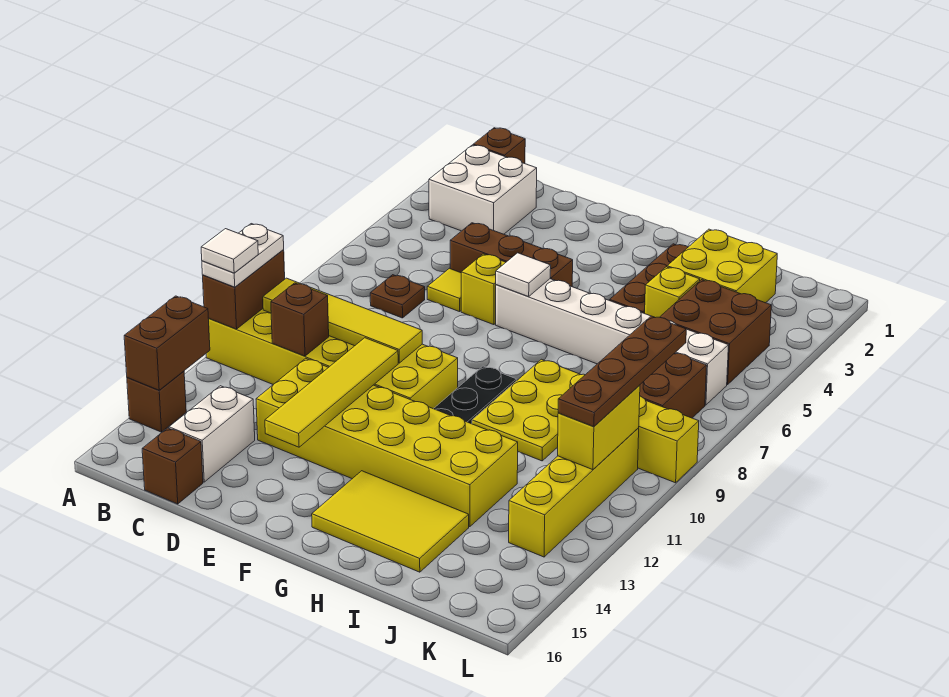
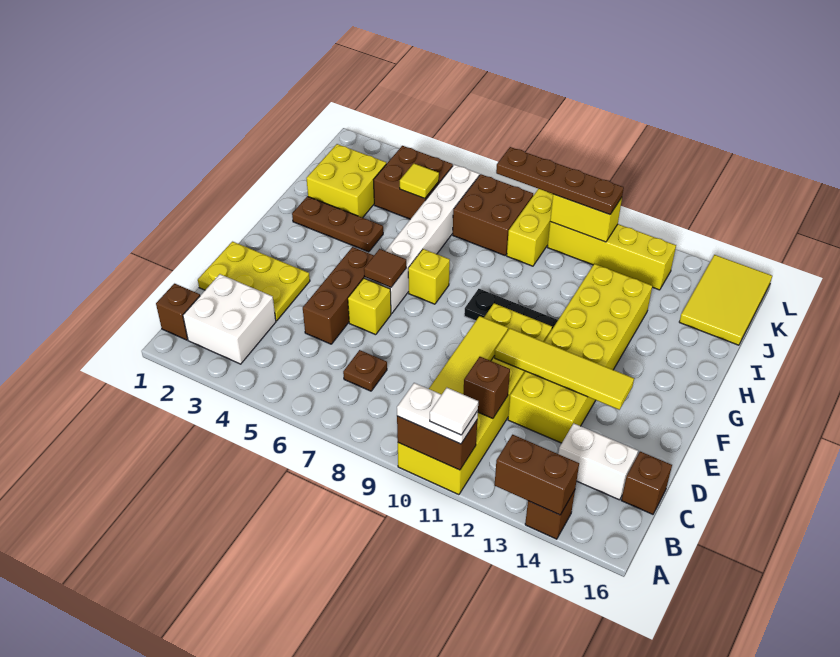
yellow 1x1 tile [427,268,461,312] -> yellow 1x1 tile moved to [400,164,439,199]
white 1x1 tile [496,253,551,297] -> brown 1x1 tile [364,249,406,288]
yellow 2x3 tile [312,471,469,572] -> yellow 2x3 tile moved to [679,255,772,345]
yellow 2x3 plate [472,359,585,461] -> yellow 2x3 plate moved to [198,242,310,321]
yellow 1x1 brick [645,267,700,318] -> yellow 1x1 brick moved to [408,249,450,304]

